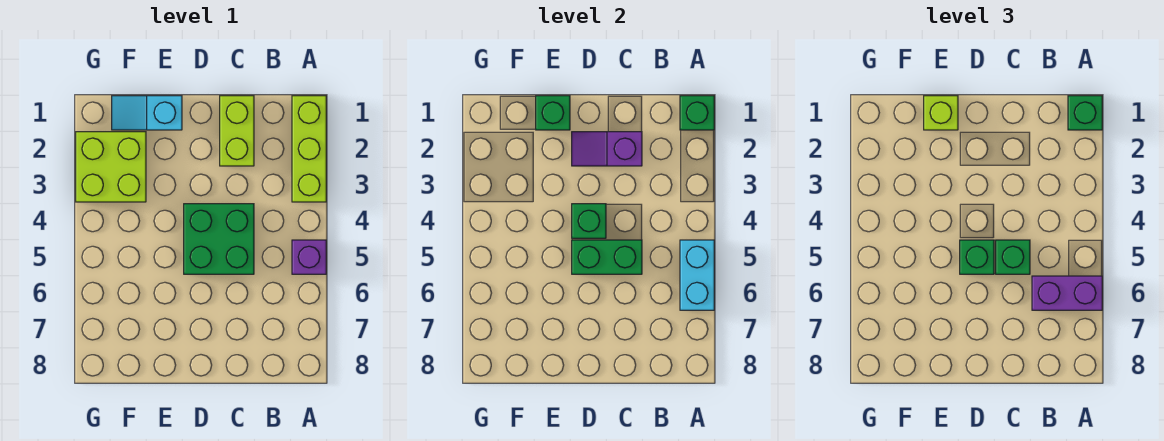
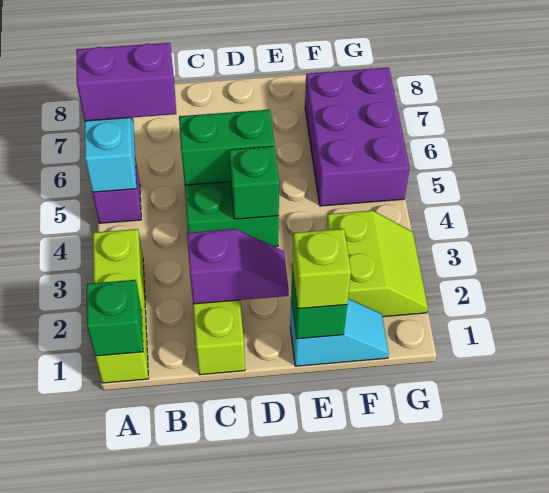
green 1x1 brick [1068,96,1102,130] -> none
green 1x1 brick [996,240,1030,274] -> none
green 1x1 brick [960,240,994,274] -> none
lime 2x2 brick [76,132,146,202] -> lime 2x2 slope [326,210,428,317]
none -> purple 2x3 brick [305,68,410,206]

